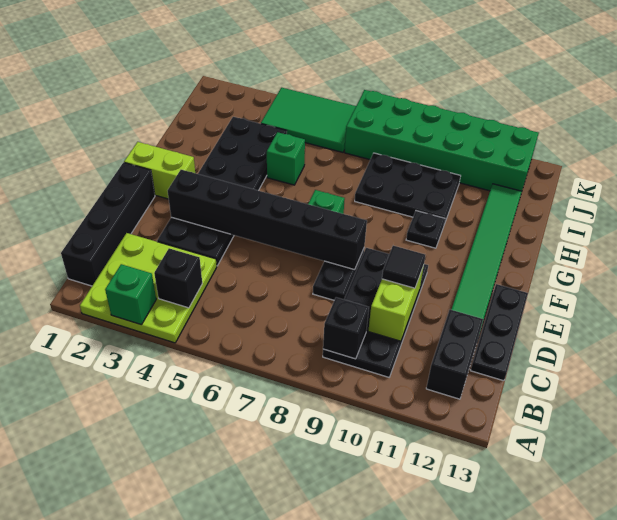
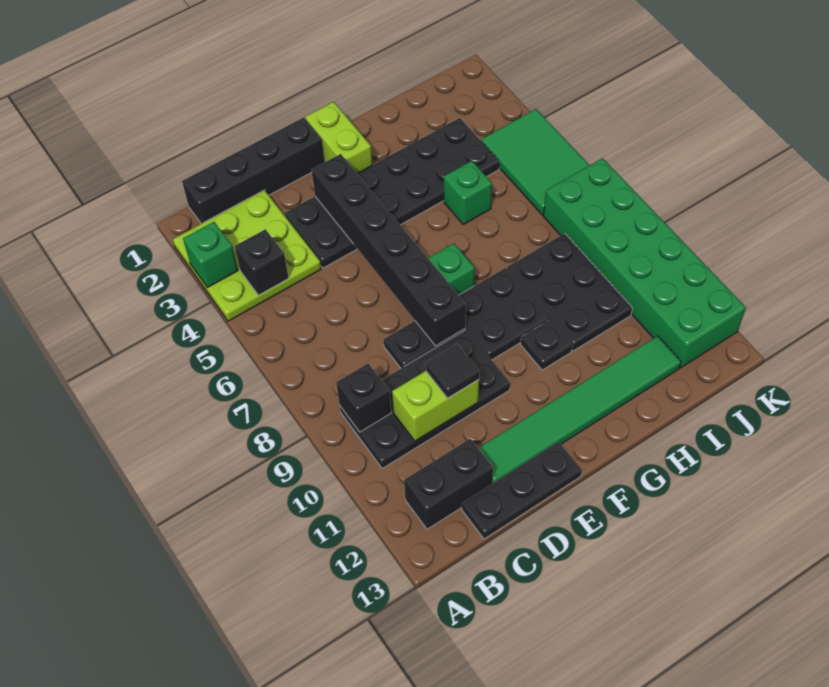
none -> black 2x2 plate [459,268,549,360]

